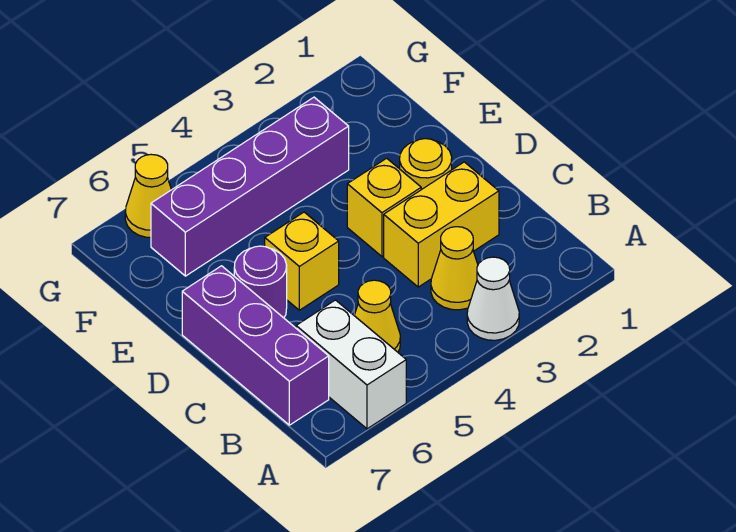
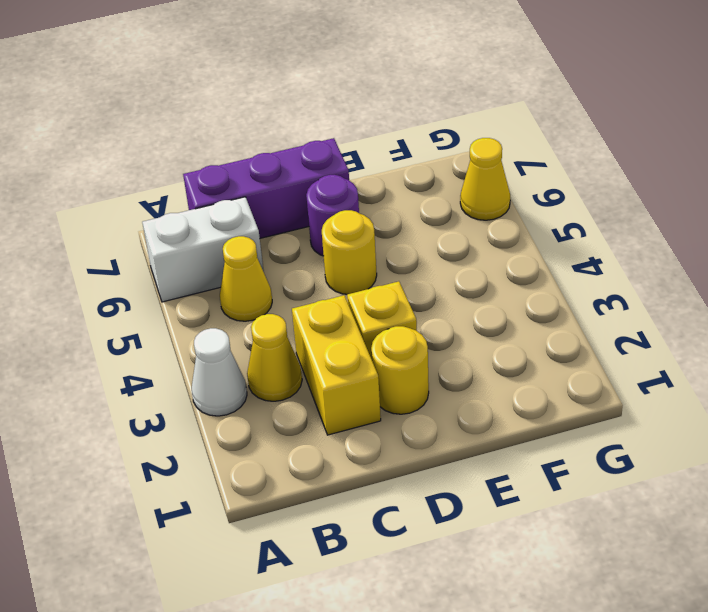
yellow 1x1 brick [265,212,339,310] -> yellow 1x1 round brick [322,210,377,294]
purple 1x4 brick [151,97,349,276] -> none

